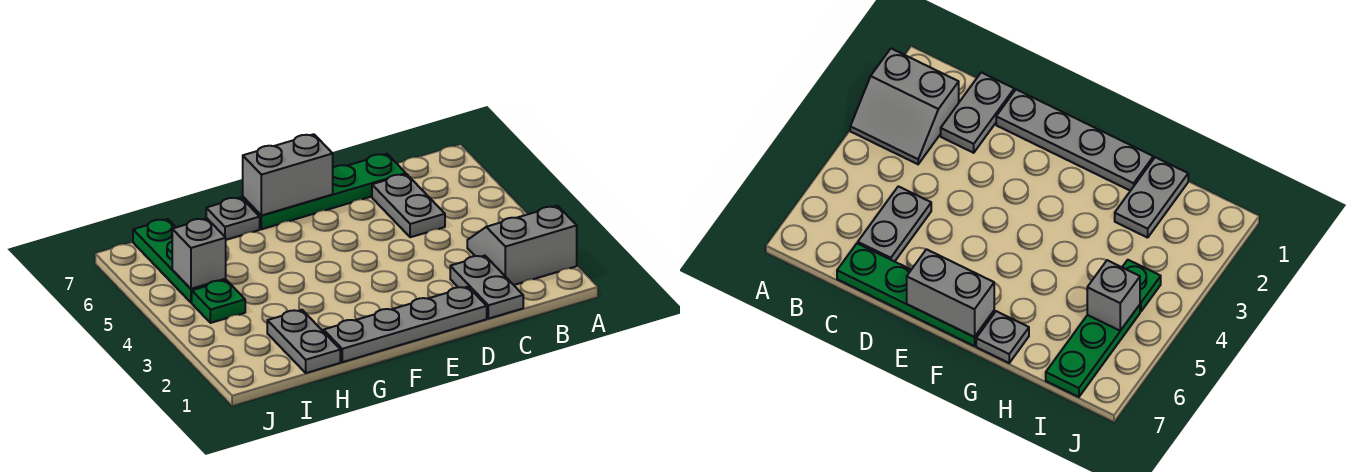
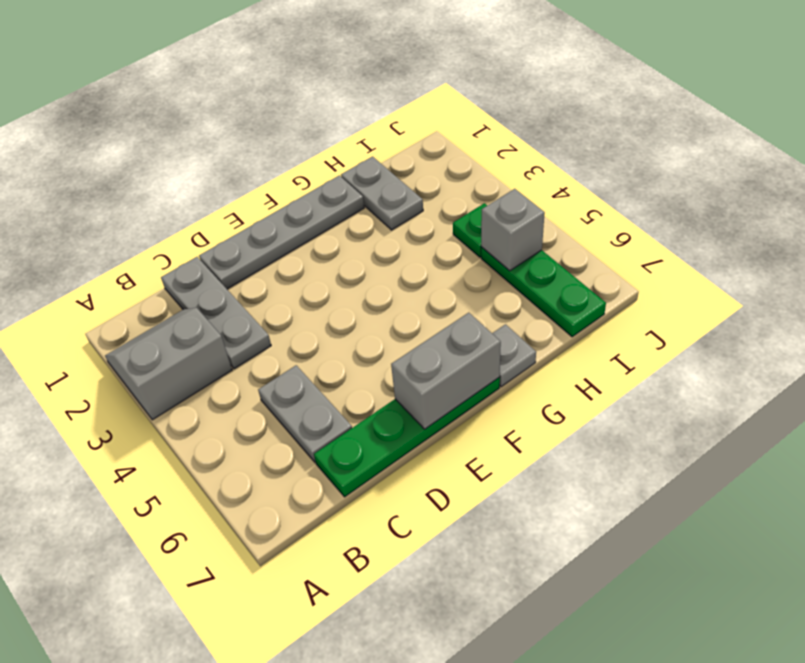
grey 2x2 slope [467,206,577,285] -> grey 2x2 slope turned to [105,308,232,420]
grey 1x2 plate [450,256,523,319] -> grey 1x3 plate [161,257,271,369]

